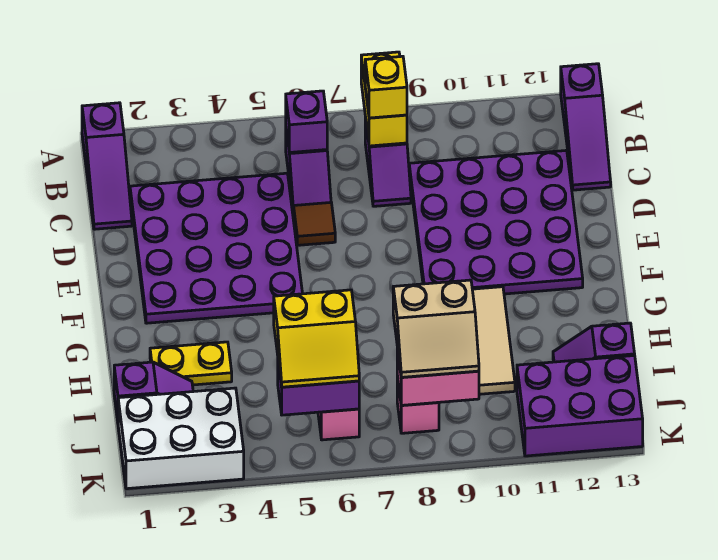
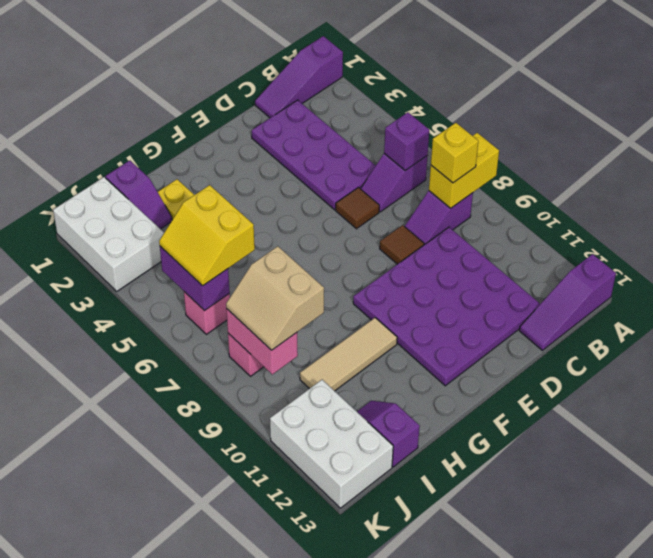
purple 4x4 plate [130,173,303,323] -> purple 2x4 plate [252,100,376,210]
none -> brown 1x1 tile [380,225,424,264]
purple 2x3 brick [517,355,643,456] -> white 2x3 brick [270,380,393,508]

